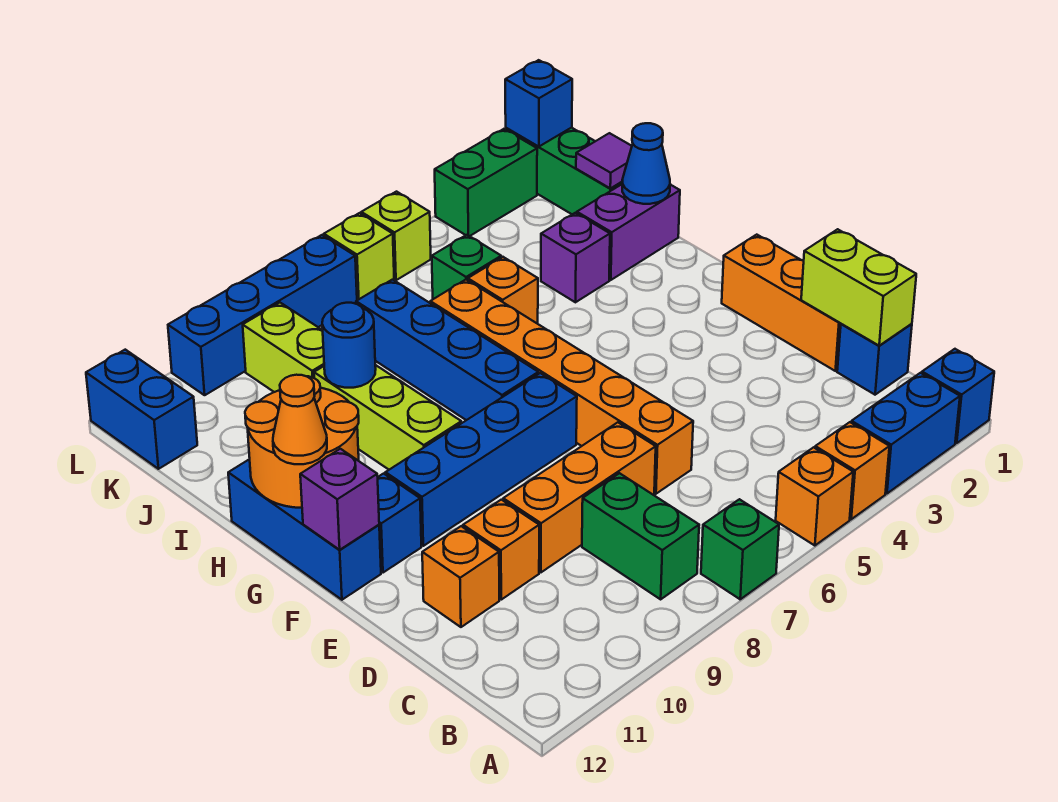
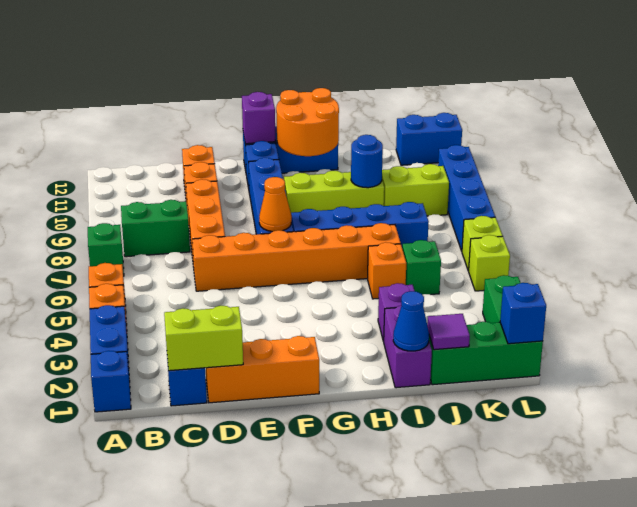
orange 1x1 cone [273,375,327,464] -> orange 1x1 cone moved to [259,177,292,232]

